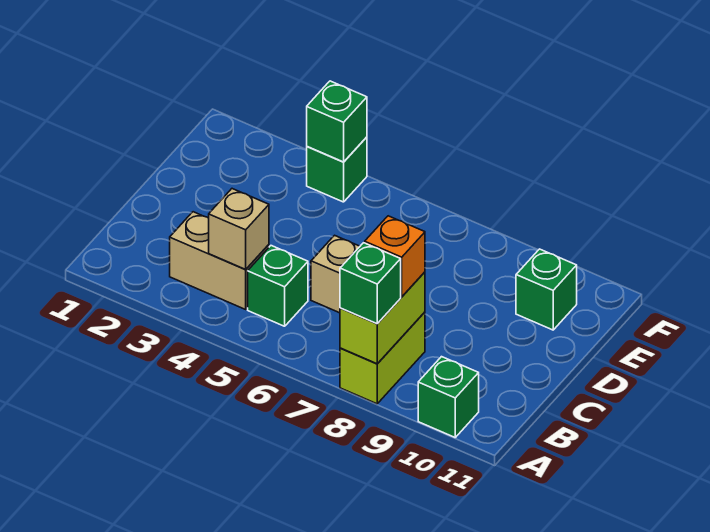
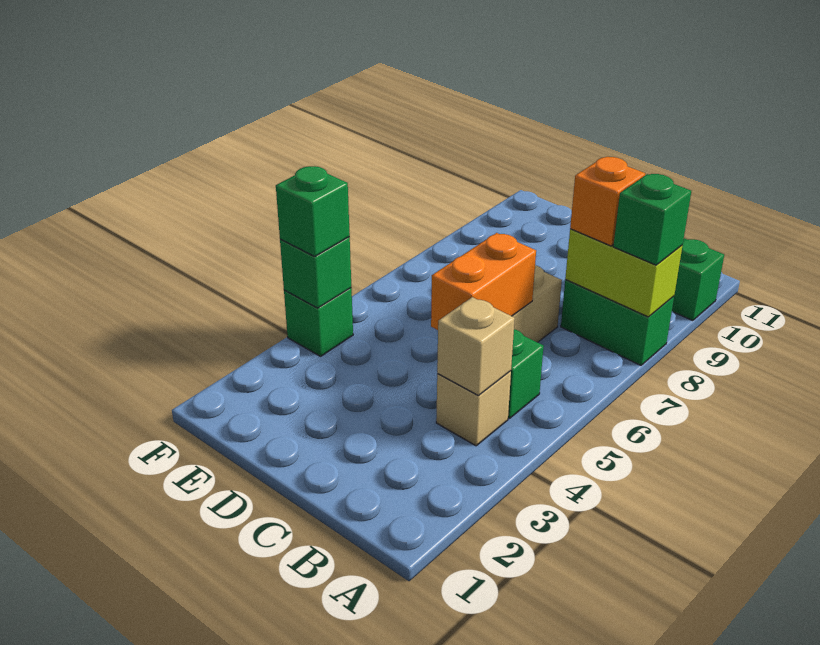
lime 1x2 brick [340,312,425,404] -> green 1x2 brick [561,280,674,365]
tan 1x2 brick [170,212,269,309] -> tan 1x1 brick [436,371,511,446]
none -> orange 1x2 brick [431,233,536,330]
green 1x1 brick [516,249,577,330] -> green 1x1 brick moved to [276,166,350,256]

